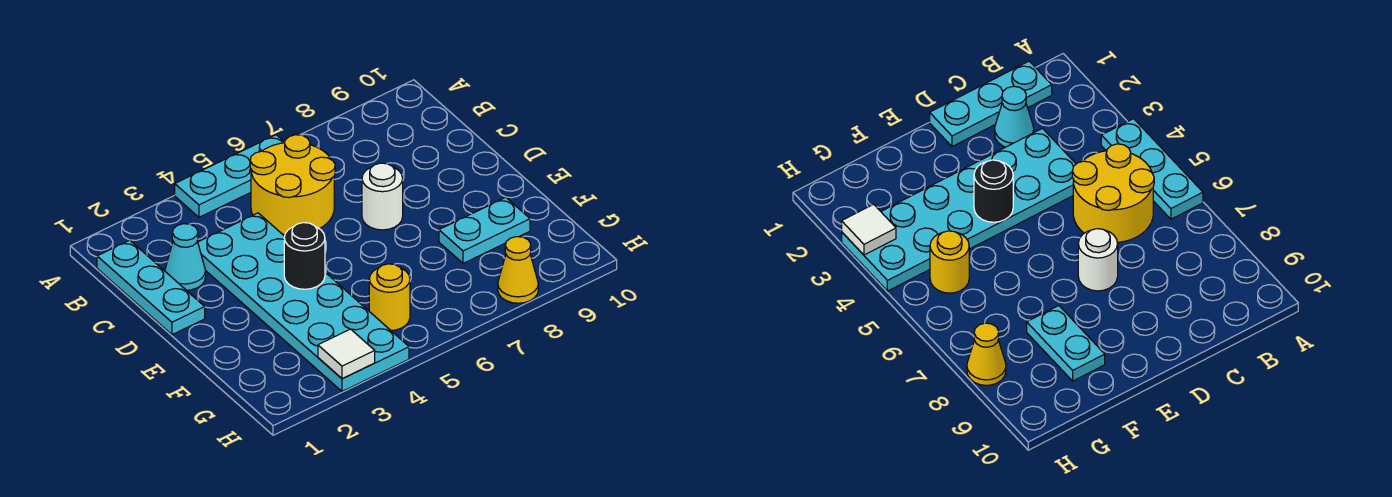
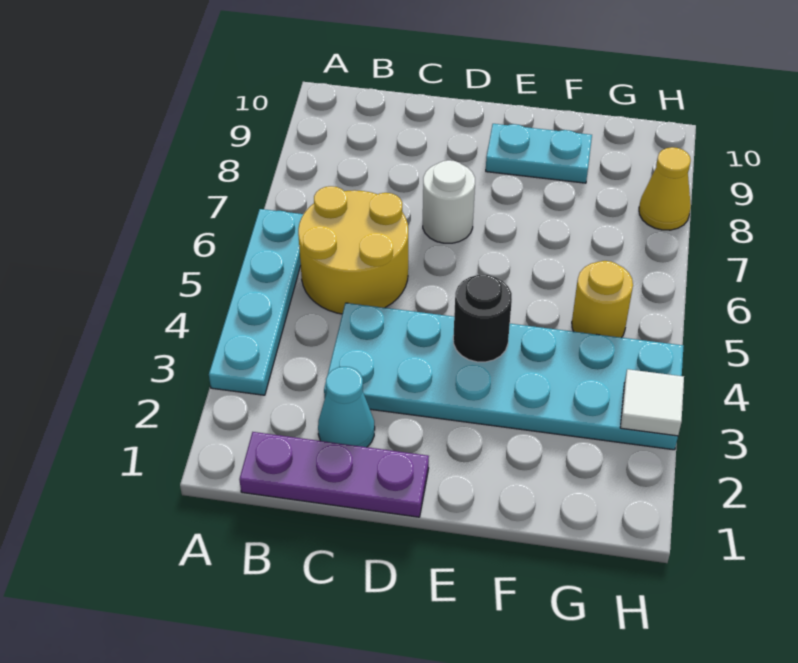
cyan 1x3 plate [175,135,285,217] -> cyan 1x4 plate [209,209,303,395]
cyan 1x3 plate [97,240,205,335] -> purple 1x3 plate [239,432,429,517]
cyan 1x2 plate [439,198,530,263] -> cyan 1x2 plate turned to [486,124,592,183]

